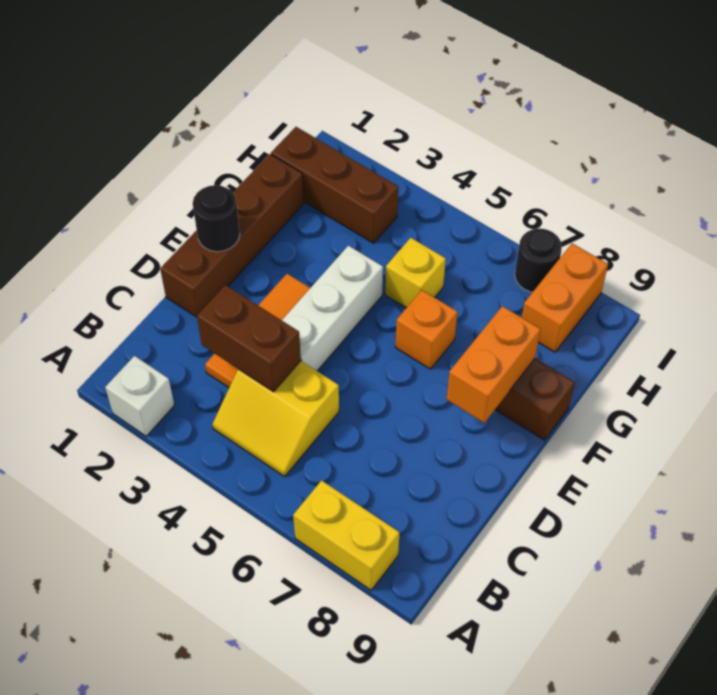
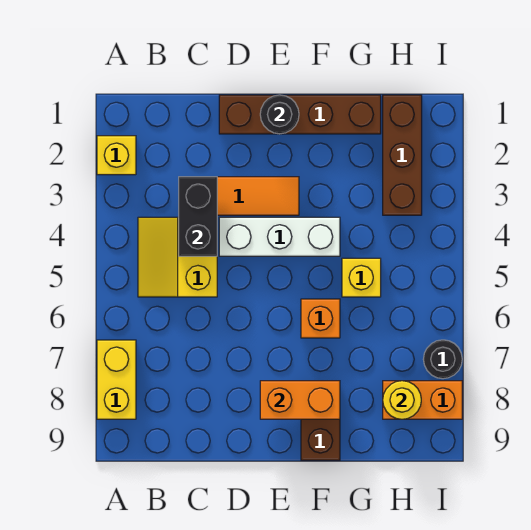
white 1x1 brick [105,356,174,436] -> yellow 1x1 brick [97,136,136,175]
brown 1x2 brick [197,285,301,392] -> black 1x2 brick [179,177,217,256]
none -> yellow 1x1 round brick [383,381,421,419]

